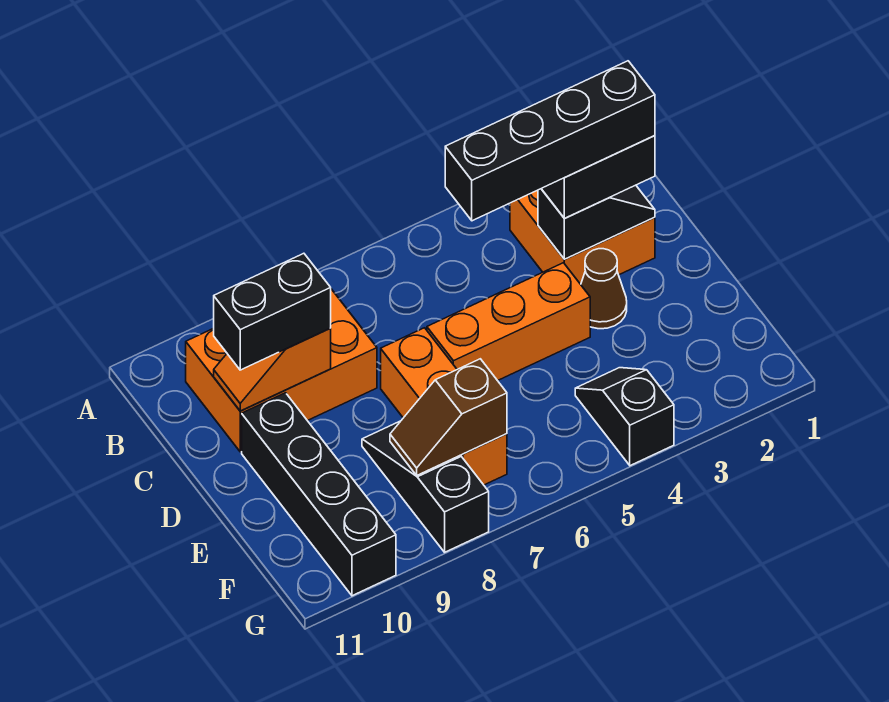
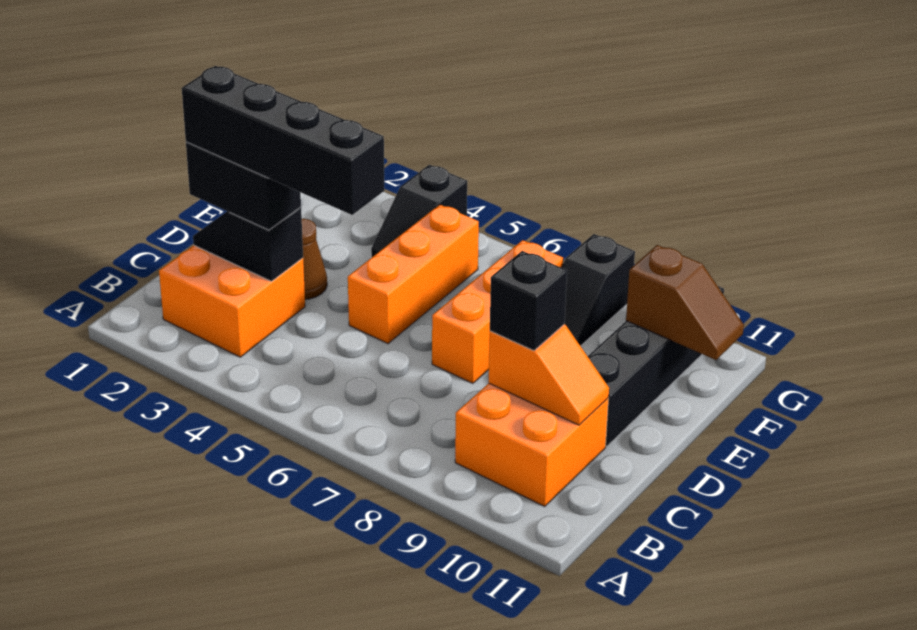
orange 2x3 brick [186,289,377,452] -> orange 2x2 brick [455,383,609,506]
black 1x2 brick [214,253,331,370] -> black 1x1 brick [490,251,567,351]
orange 1x3 brick [427,263,590,381] -> orange 1x3 brick turned to [348,205,479,344]
black 1x3 slope [362,421,489,552] -> black 1x2 slope [561,234,635,346]
brown 1x2 slope [390,359,507,475] -> brown 1x2 slope moved to [626,245,744,360]

